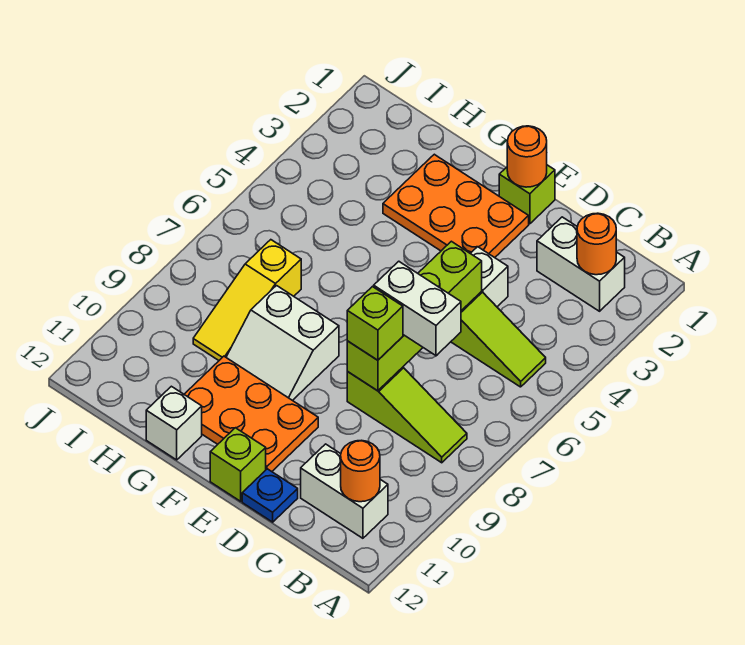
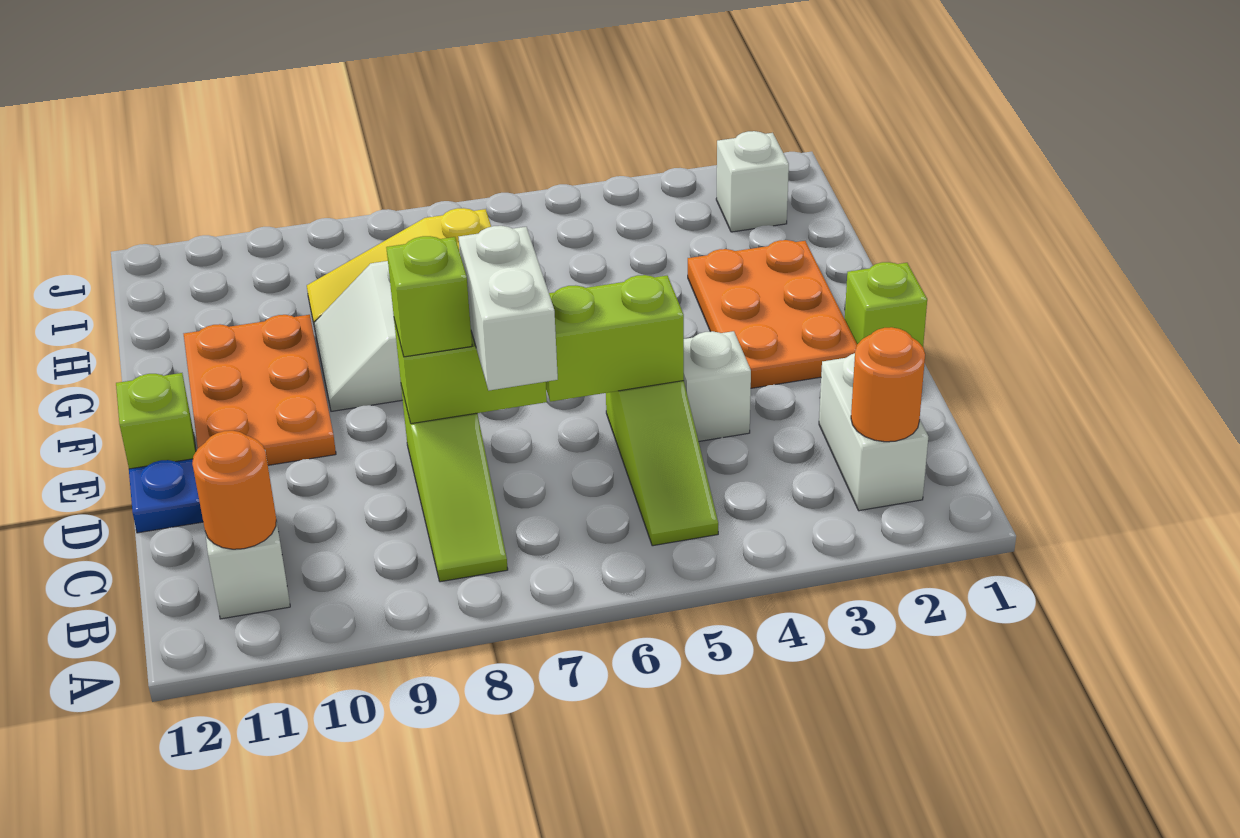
orange 1x1 round brick [507,126,547,187] -> none
white 1x1 brick [146,386,202,460] -> white 1x1 brick moved to [716,131,789,232]

